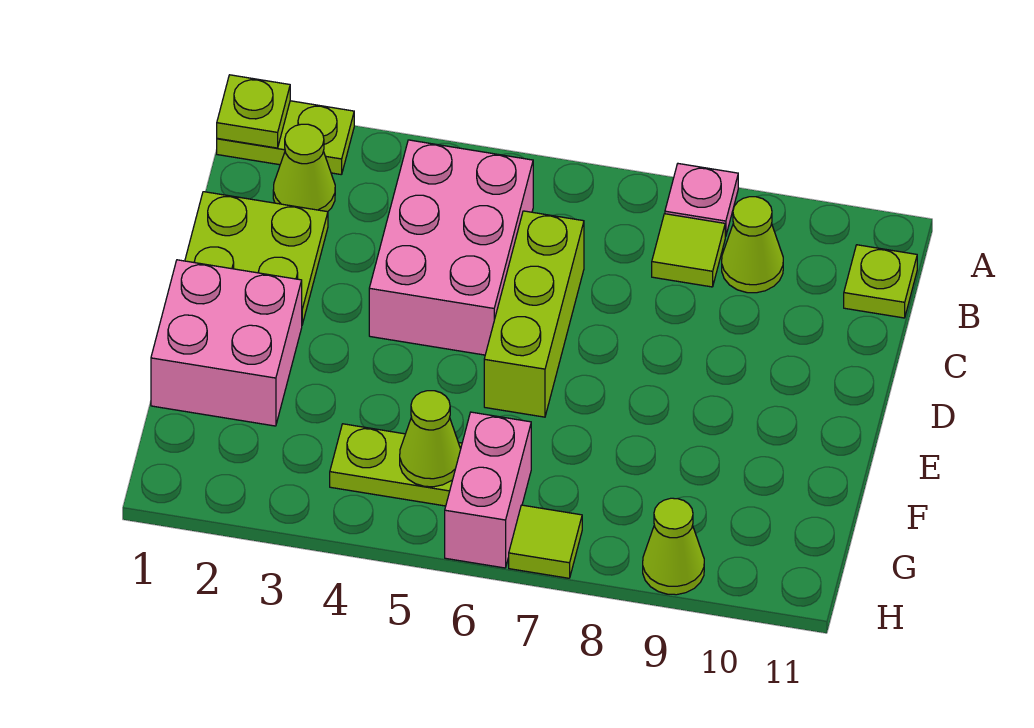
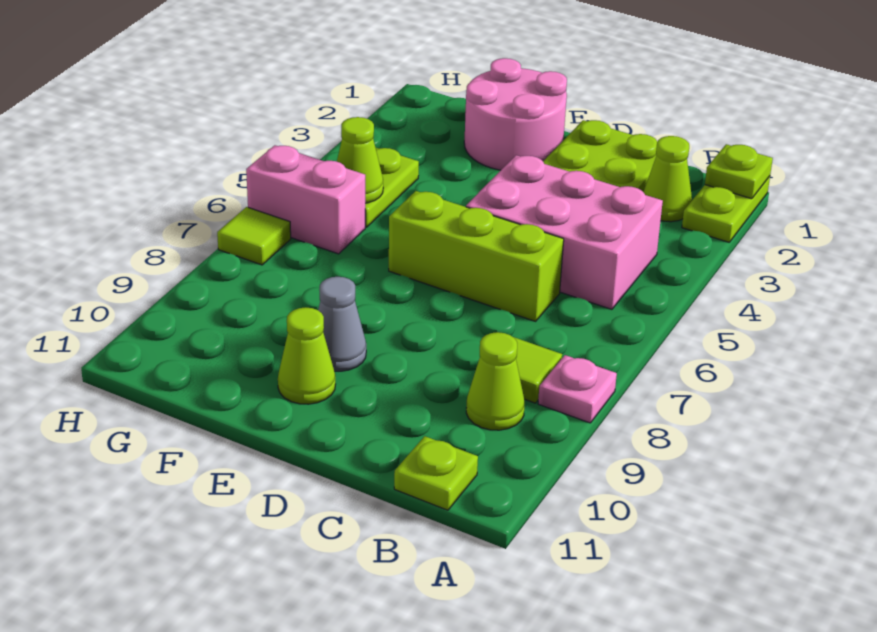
pink 2x2 brick [151,260,302,426] -> pink 2x2 round brick [464,58,567,170]
none -> grey 1x1 cone [318,277,366,371]
lime 1x1 cone [643,498,704,595] -> lime 1x1 cone moved to [278,307,335,404]

